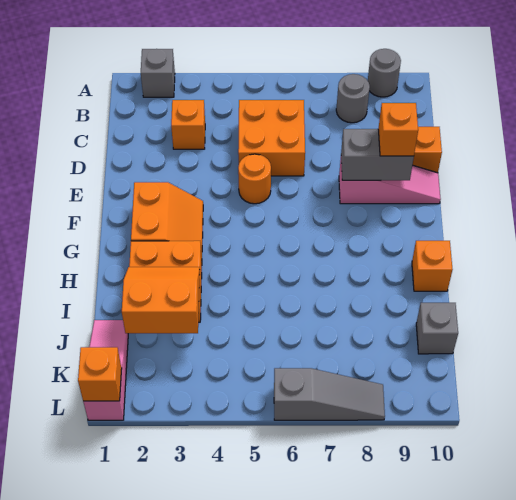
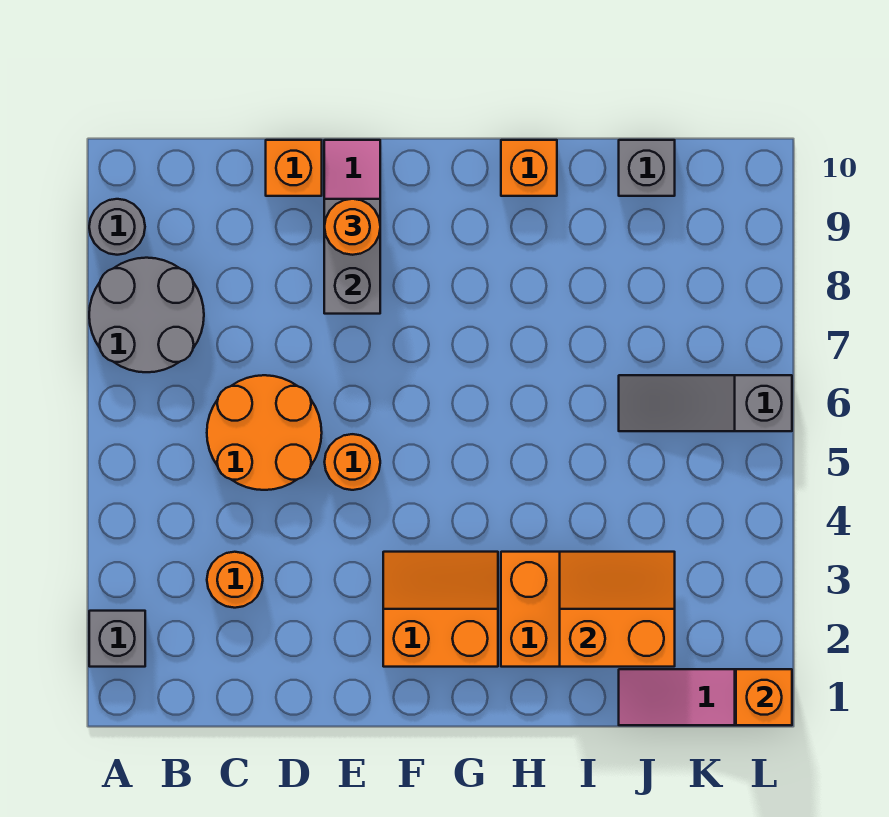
grey 1x1 round brick [336,74,370,123] -> grey 2x2 round brick [89,258,204,372]
orange 1x1 brick [171,100,205,149] -> orange 1x1 round brick [207,552,263,608]
orange 2x2 brick [238,100,305,176] -> orange 2x2 round brick [207,375,322,490]
orange 1x1 brick [378,103,418,156] -> orange 1x1 round brick [324,199,380,255]
orange 2x2 slope [122,267,200,333] -> orange 2x2 slope turned to [560,552,675,667]
grey 1x3 slope [274,368,385,420] -> grey 1x3 slope turned to [619,375,792,431]

